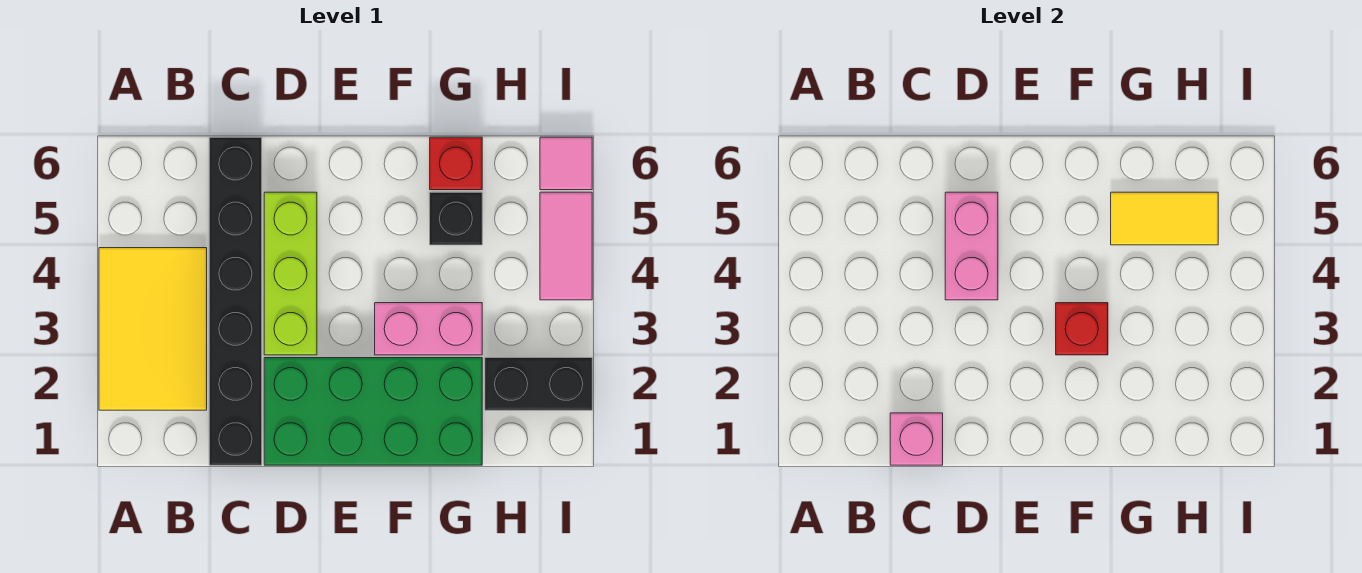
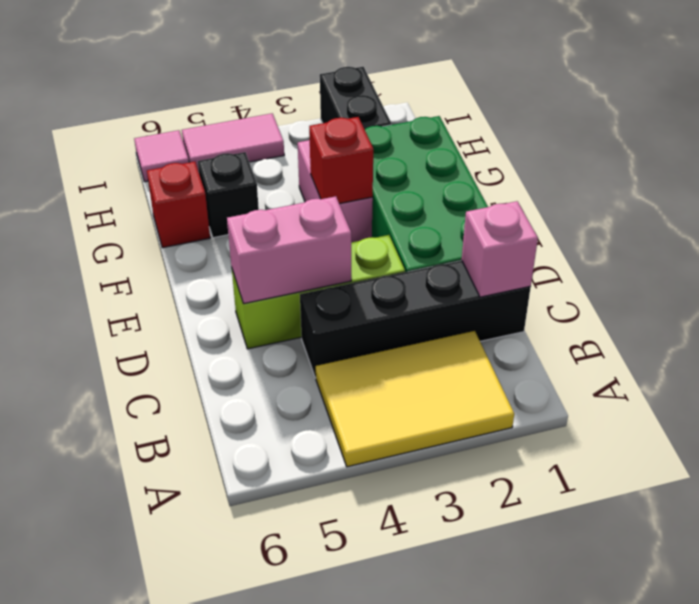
black 1x6 brick [209,137,262,465] -> black 1x4 brick [300,261,531,378]
yellow 1x2 tile [1111,192,1218,245] -> none

